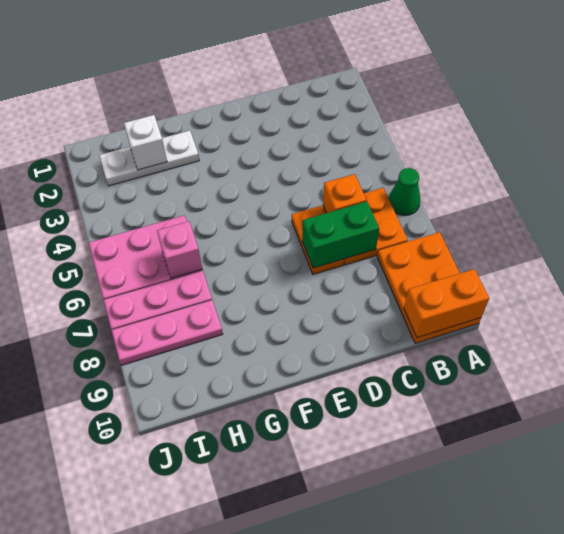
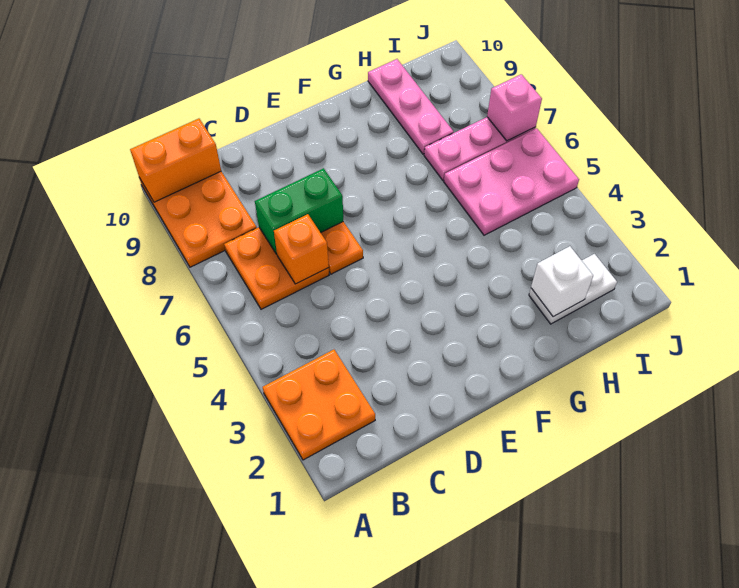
none -> orange 2x2 plate [263,350,375,460]
green 1x1 cone [389,168,420,215] -> none
white 1x3 plate [99,131,199,186] -> white 1x2 plate [529,254,617,324]
pink 1x1 brick [157,221,202,278] -> pink 1x1 brick moved to [487,74,542,141]
pink 1x3 plate [111,300,223,365] -> pink 1x3 plate turned to [368,59,454,154]

